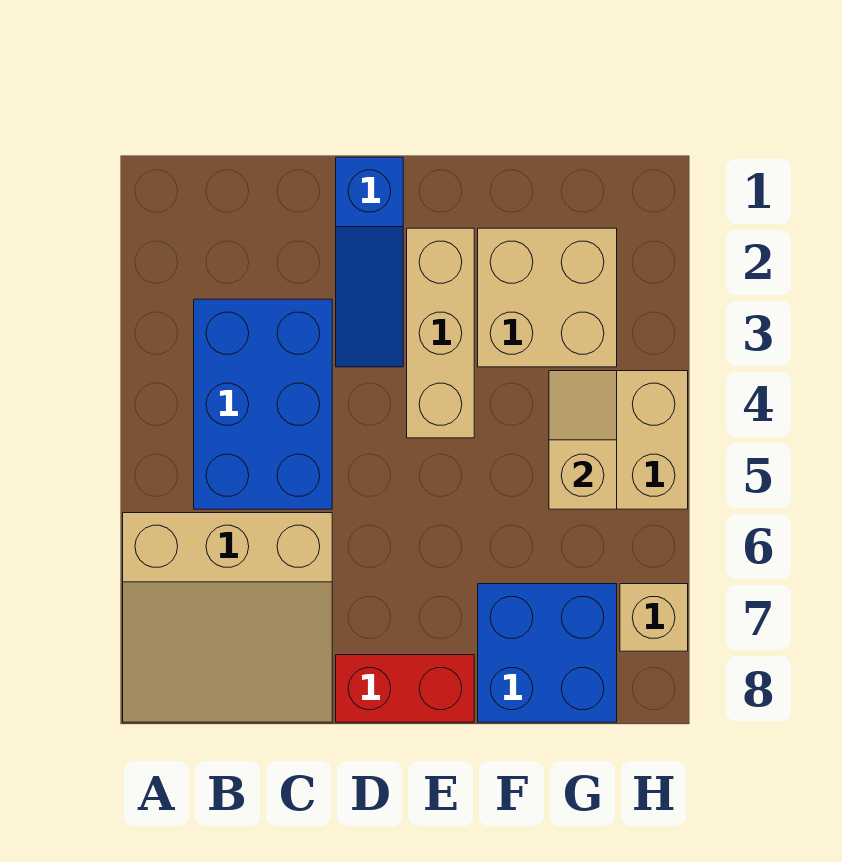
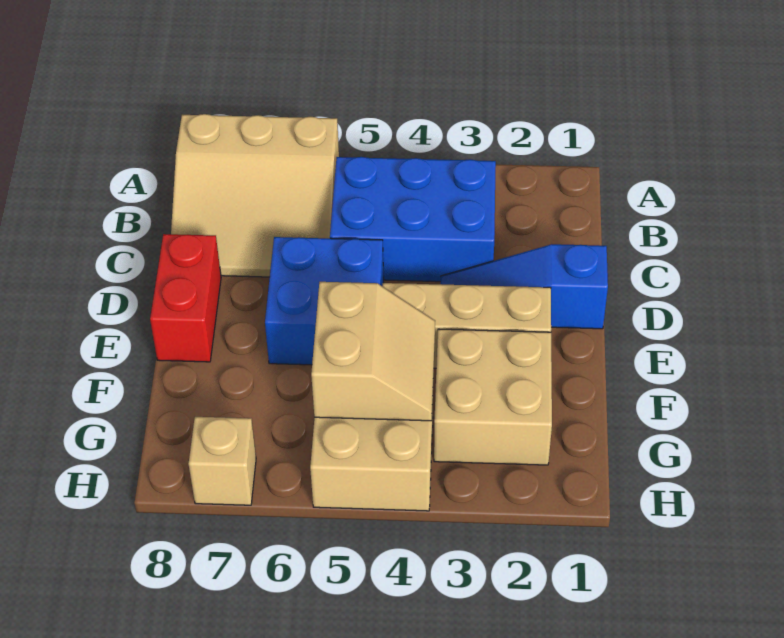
tan 3x3 slope [123,513,332,722] -> tan 3x3 slope turned to [171,114,339,277]
blue 2x2 brick [478,584,617,722] -> blue 2x2 brick moved to [265,237,384,365]
tan 1x2 slope [549,371,617,509] -> tan 2x2 slope [311,282,435,421]

